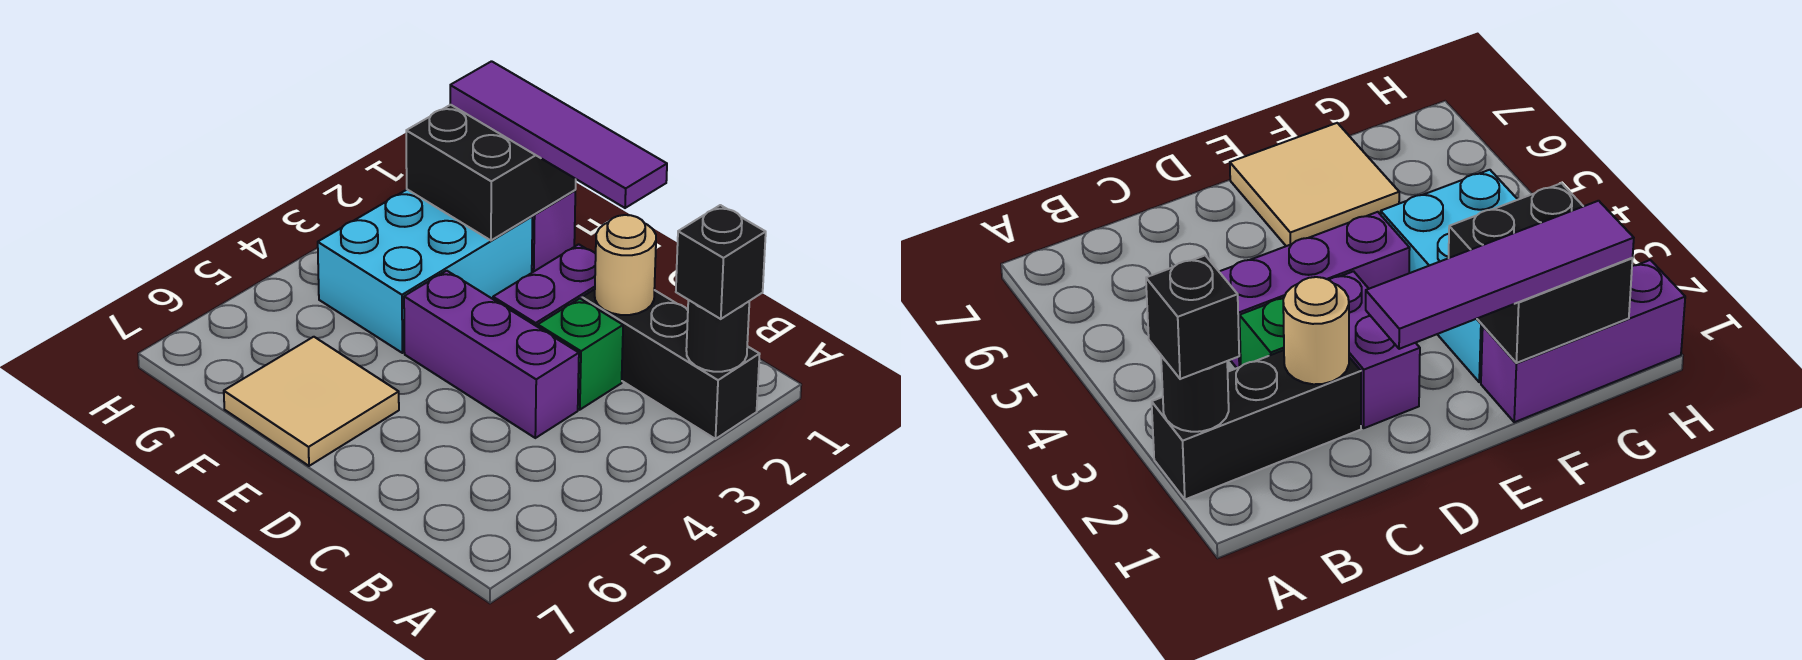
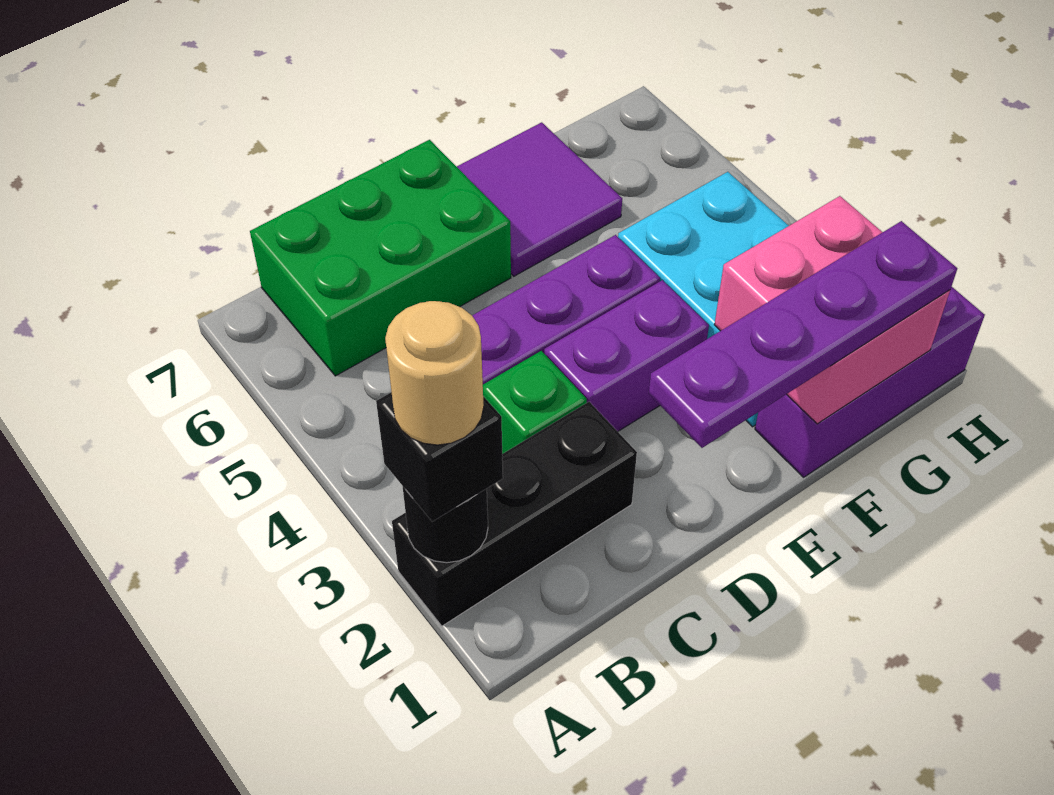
none -> green 2x3 brick [250,140,511,376]
tan 1x1 round brick [595,215,656,315] -> tan 1x1 round brick moved to [385,301,484,445]
purple 1x4 tile [450,61,667,208] -> purple 1x4 plate [649,221,957,448]
purple 1x2 brick [493,244,596,327] -> purple 1x2 brick turned to [544,280,709,431]
tan 2x2 tile [224,337,399,466] -> purple 2x2 tile [457,122,622,276]
black 2x2 brick [406,105,576,240] -> pink 2x2 brick [714,196,950,424]

